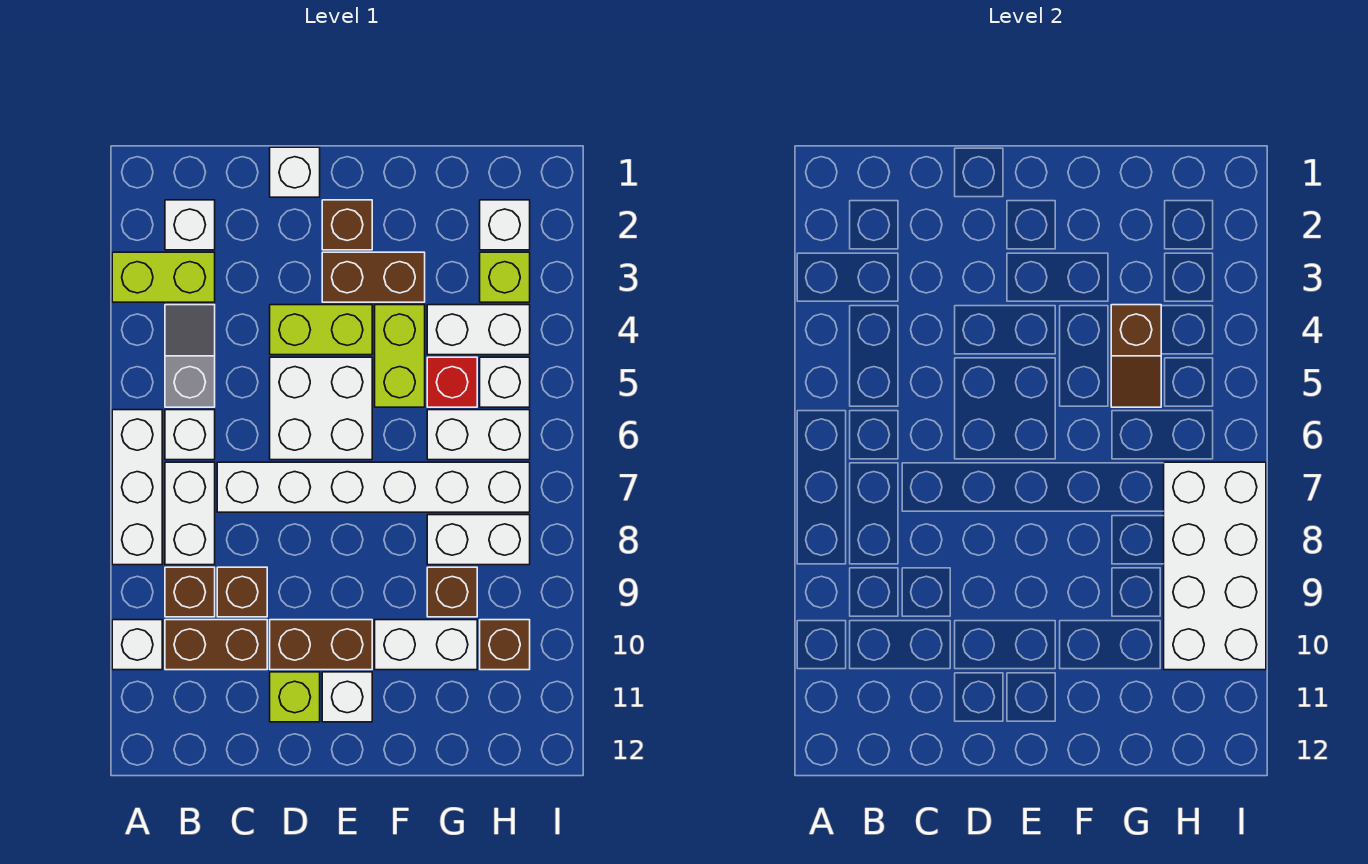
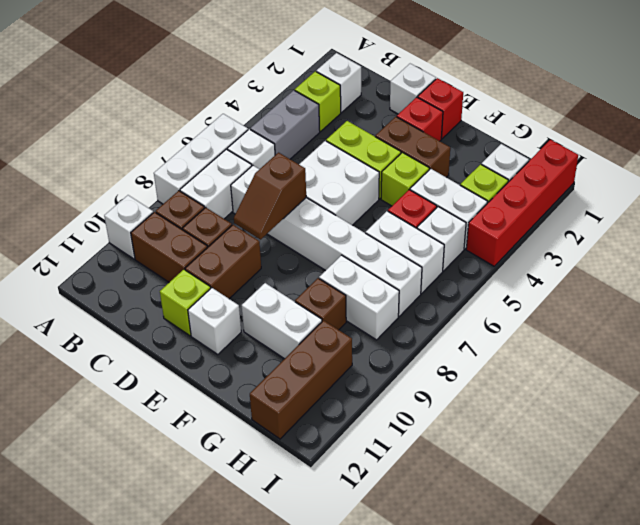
lime 1x2 brick [112,252,215,302] -> lime 1x1 brick [295,71,341,132]
grey 1x2 slope [165,305,215,407] -> grey 1x2 brick [250,90,320,159]
brown 1x2 brick [270,620,372,670] -> brown 1x2 brick turned to [185,225,261,299]
none -> red 1x1 brick [418,78,463,139]
brown 1x1 brick [322,200,372,250] -> red 1x1 brick [397,97,443,141]
lime 1x2 brick [375,305,425,407] -> lime 1x1 brick [381,152,429,206]
brown 1x2 slope [1111,305,1161,407] -> brown 1x2 slope moved to [234,153,306,240]
white 2x4 brick [1164,462,1266,670] -> none
brown 1x1 brick [480,620,530,670] -> brown 1x3 brick [250,320,352,439]
none -> red 1x4 brick [466,140,578,266]

